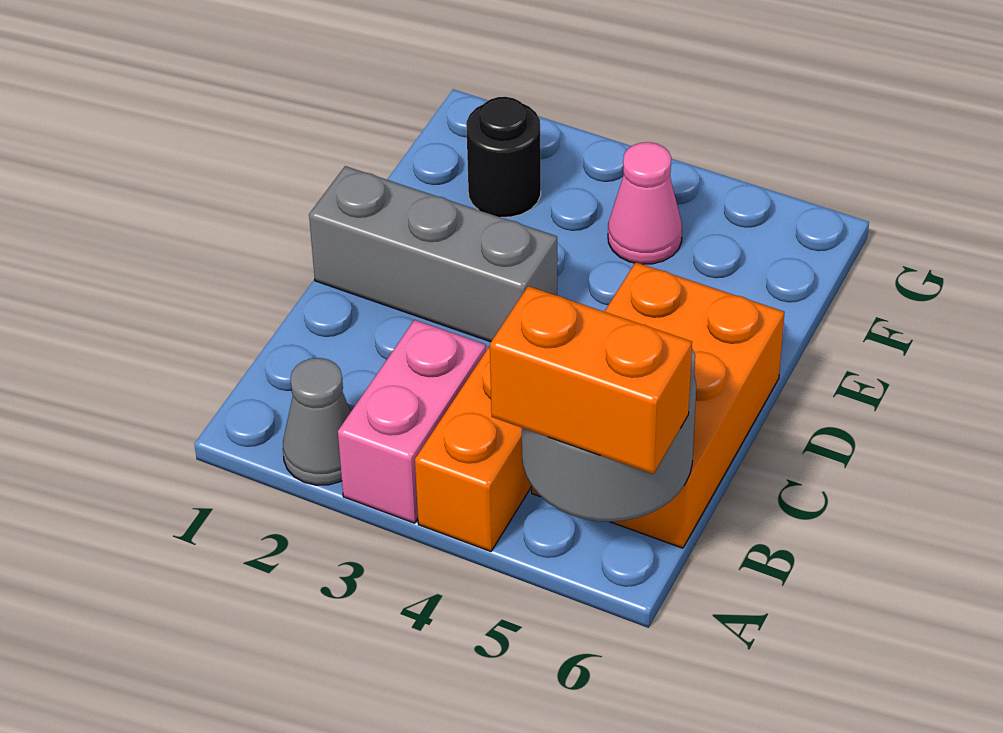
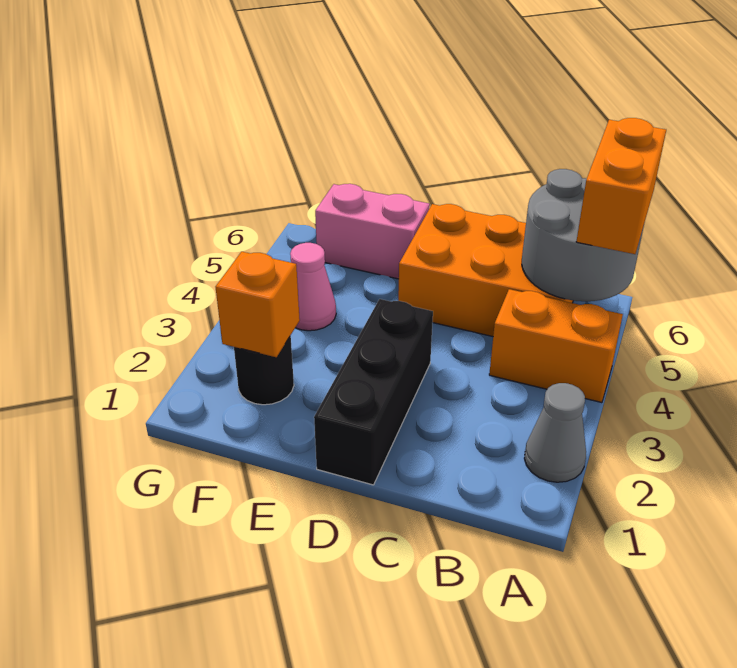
pink 1x2 brick [338,320,486,523] -> pink 1x2 brick moved to [315,184,430,279]
grey 1x3 brick [309,166,557,342] -> black 1x3 brick [314,299,433,485]
none -> orange 1x1 brick [216,252,300,357]

